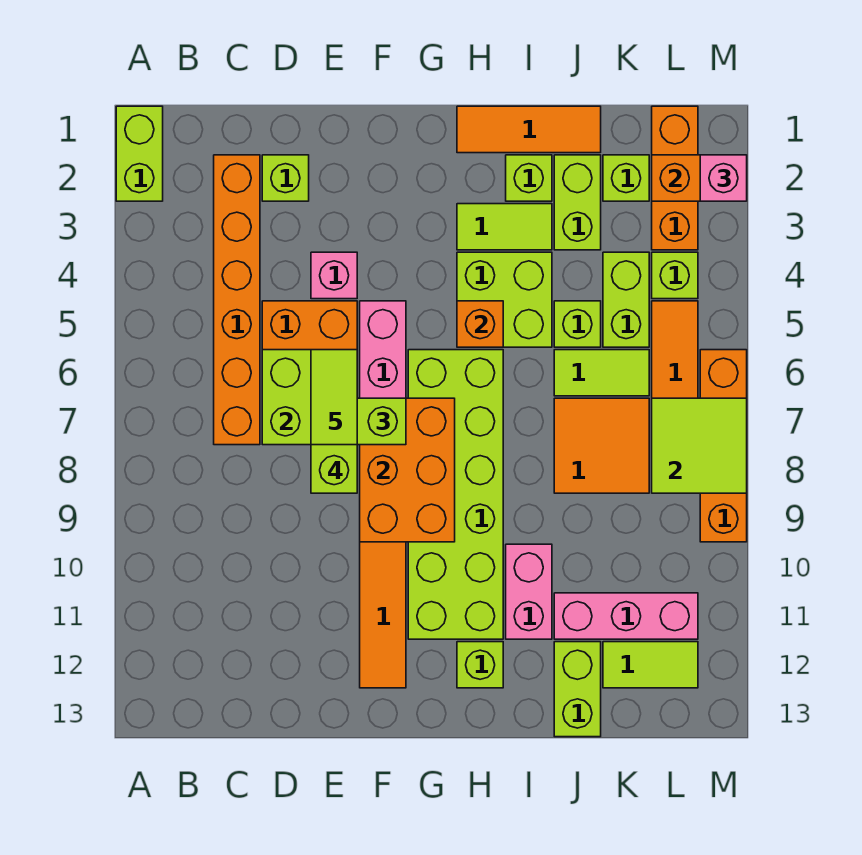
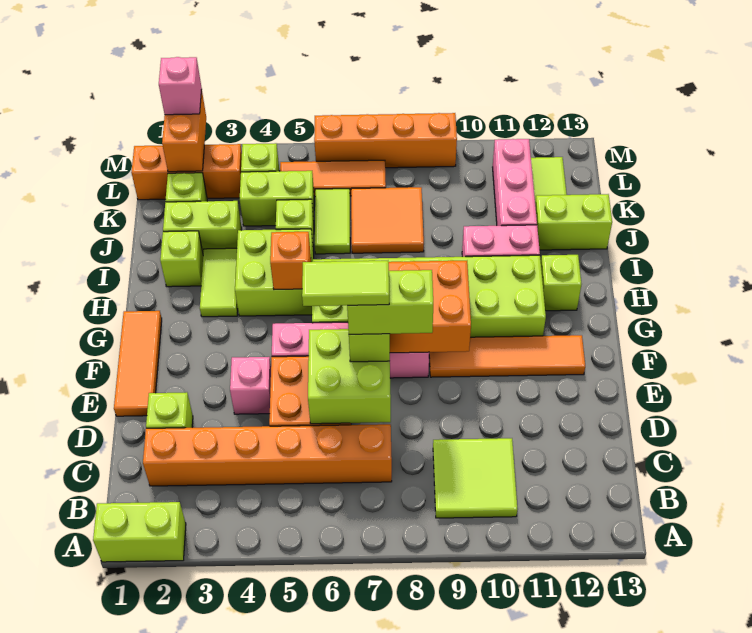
orange 1x3 tile [457,106,601,153] -> orange 1x3 tile moved to [114,311,162,416]
lime 2x2 tile [652,398,747,493] -> lime 2x2 tile moved to [433,438,518,518]

